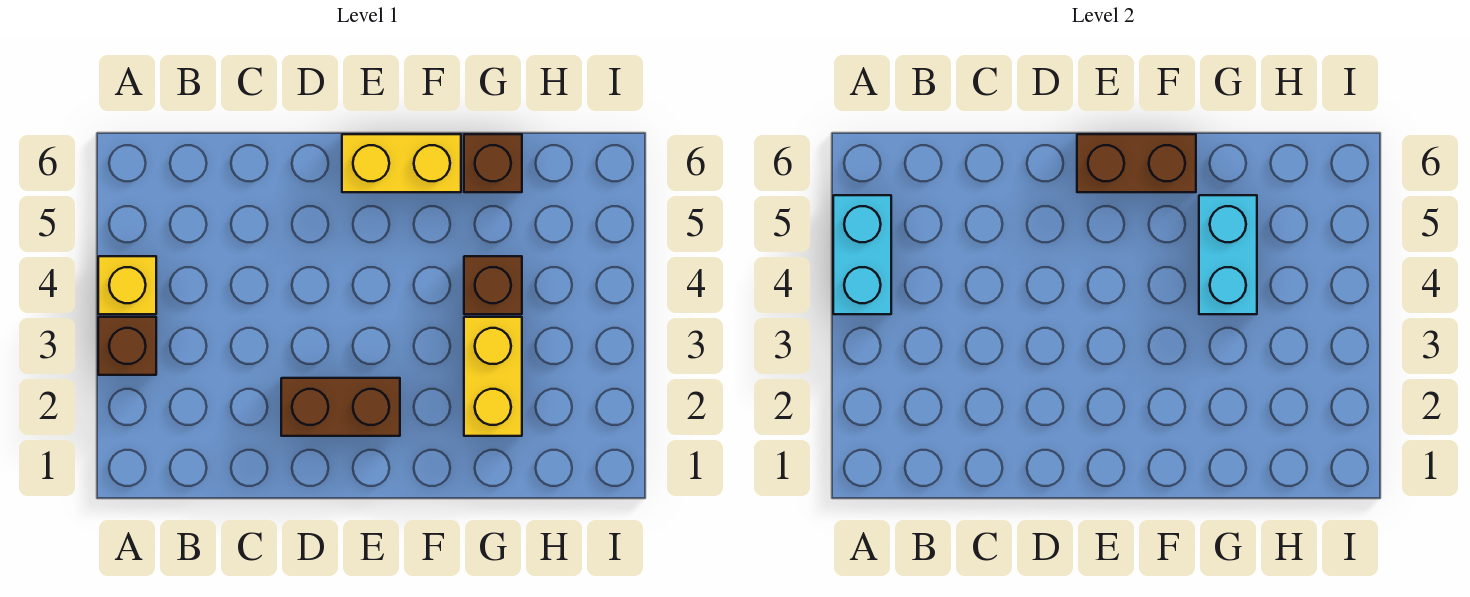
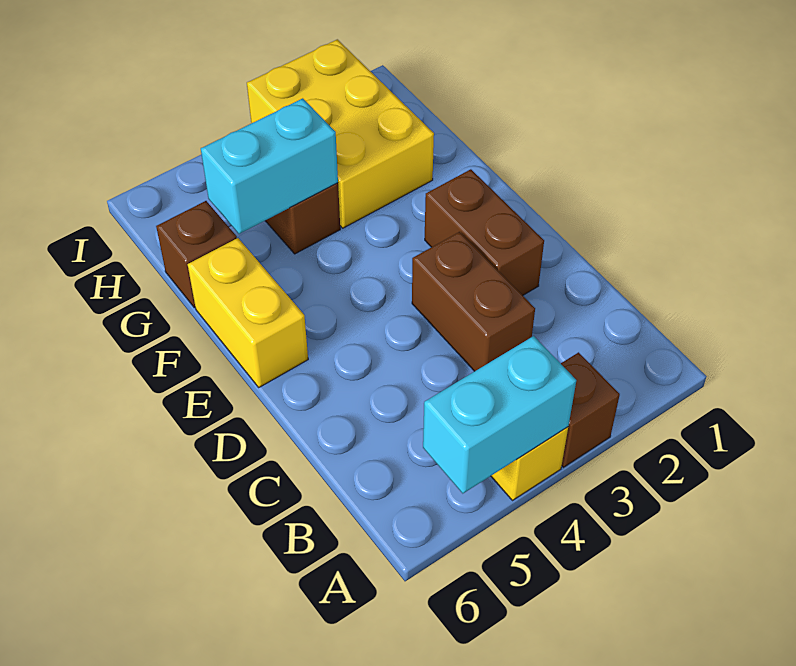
brown 1x2 brick [1077,134,1196,192] -> brown 1x2 brick moved to [412,232,535,371]
yellow 1x2 brick [464,317,522,436] -> yellow 2x3 brick [247,39,434,228]

